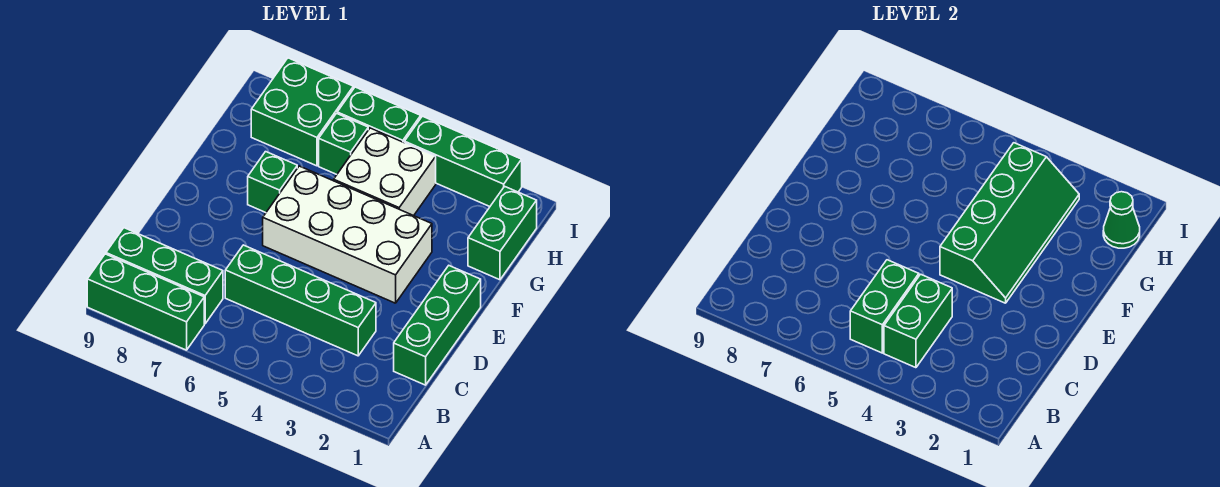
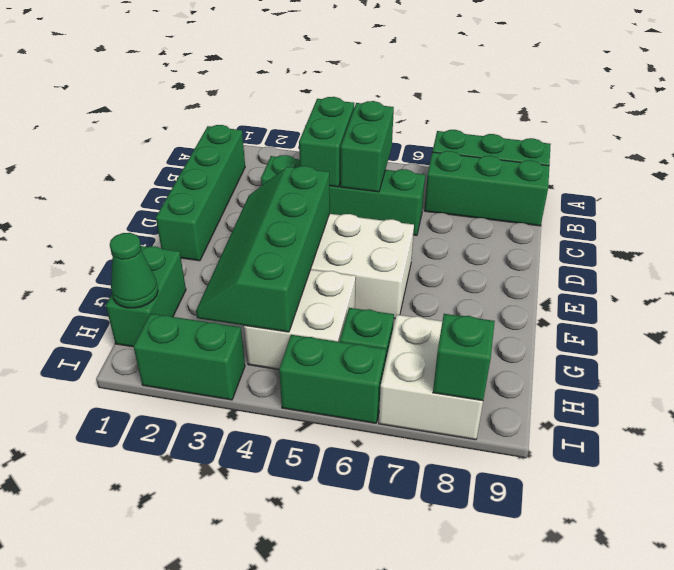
green 1x3 brick [394,266,481,385] -> green 1x4 brick [156,125,245,261]
green 1x1 brick [248,152,297,213] -> green 1x1 brick moved to [433,314,495,401]
green 2x2 brick [251,58,353,166] -> white 2x2 brick [379,315,483,440]
green 1x3 brick [405,116,522,206] -> green 1x2 brick [133,314,245,400]

